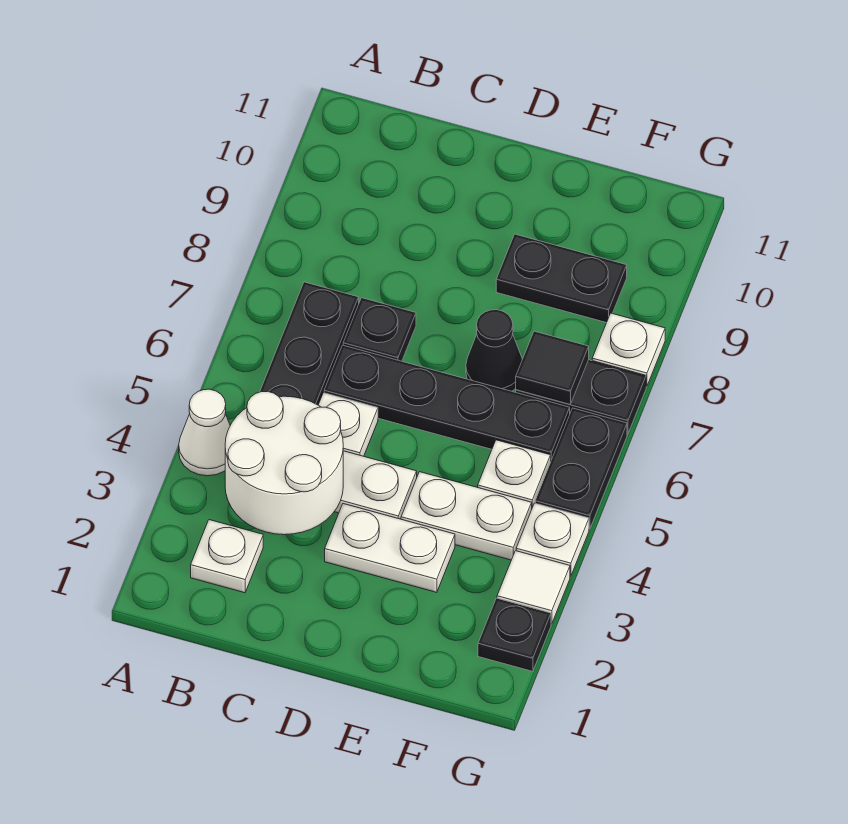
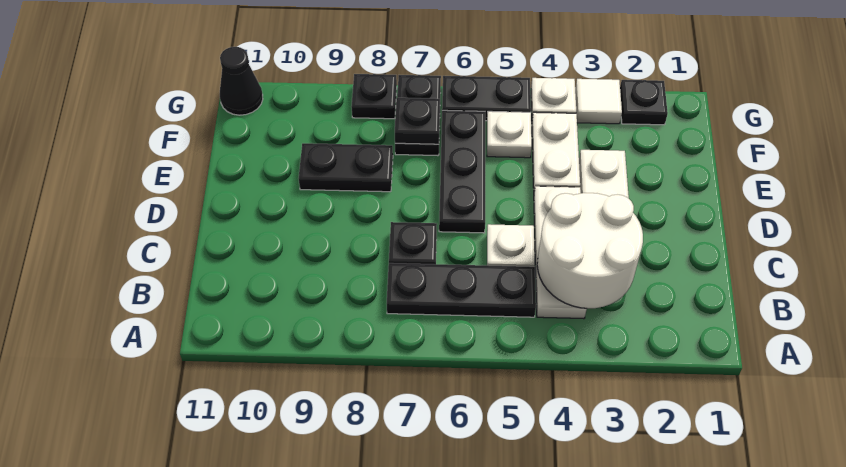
white 1x1 cone [179,389,230,476] -> none
white 1x1 plate [191,520,263,593] -> none
black 1x4 plate [324,345,570,460] -> black 1x3 plate [439,110,485,233]
black 1x1 cone [466,310,522,391] -> black 1x1 cone moved to [220,47,263,115]
black 1x2 plate [496,234,627,323] -> black 1x2 plate turned to [298,143,393,192]
black 1x1 tile [516,331,589,404] -> black 1x1 plate [395,98,440,144]
white 1x1 plate [592,313,665,386] -> black 1x1 plate [351,74,397,119]

